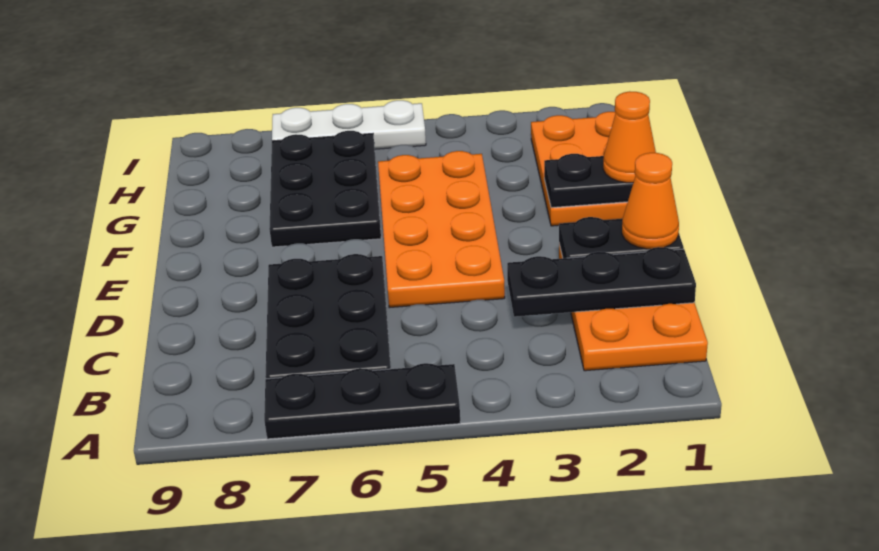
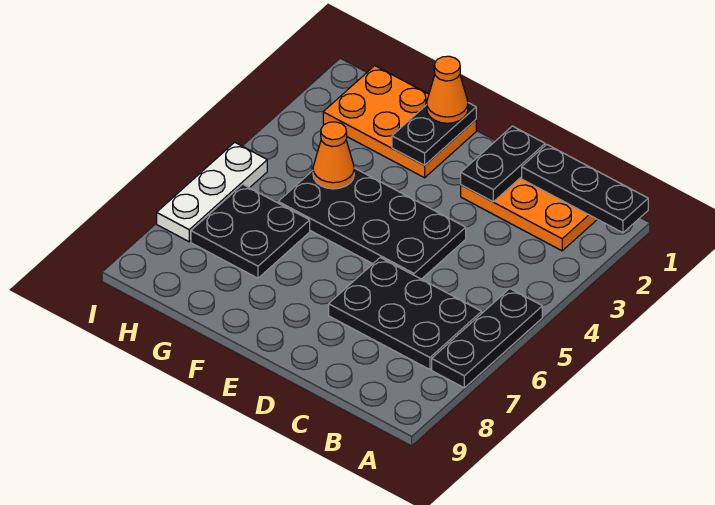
black 1x3 plate [507,247,696,317] -> black 1x3 plate turned to [522,144,648,233]
orange 1x1 cone [622,153,679,249] -> orange 1x1 cone moved to [313,122,354,189]
orange 2x4 plate [378,151,505,308] -> black 2x4 plate [278,168,466,279]
black 2x3 plate [269,131,381,247] -> black 2x2 plate [191,184,310,278]

